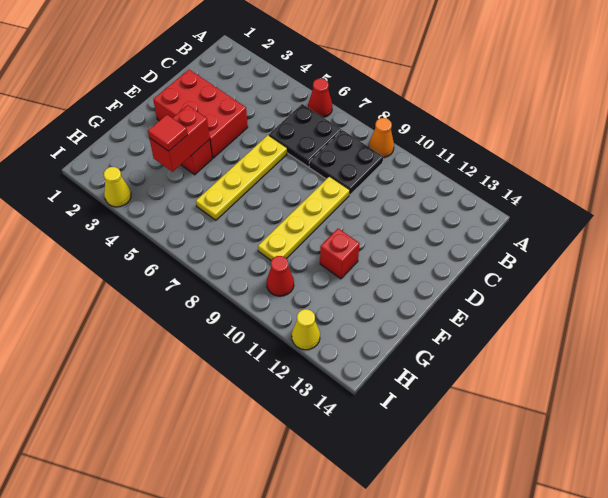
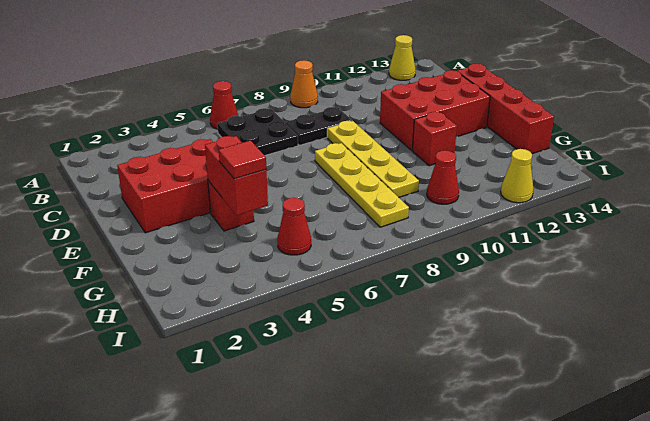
black 2x2 plate [309,130,383,195] -> black 1x2 plate [286,107,352,145]
yellow 1x4 plate [196,135,287,220] -> yellow 1x4 plate moved to [315,143,409,227]
none -> red 2x3 brick [380,70,490,150]
none -> red 1x4 brick [457,64,554,154]
none -> red 1x1 cone [277,198,311,255]
yellow 1x1 cone [104,167,131,207] -> yellow 1x1 cone moved to [389,35,416,80]

